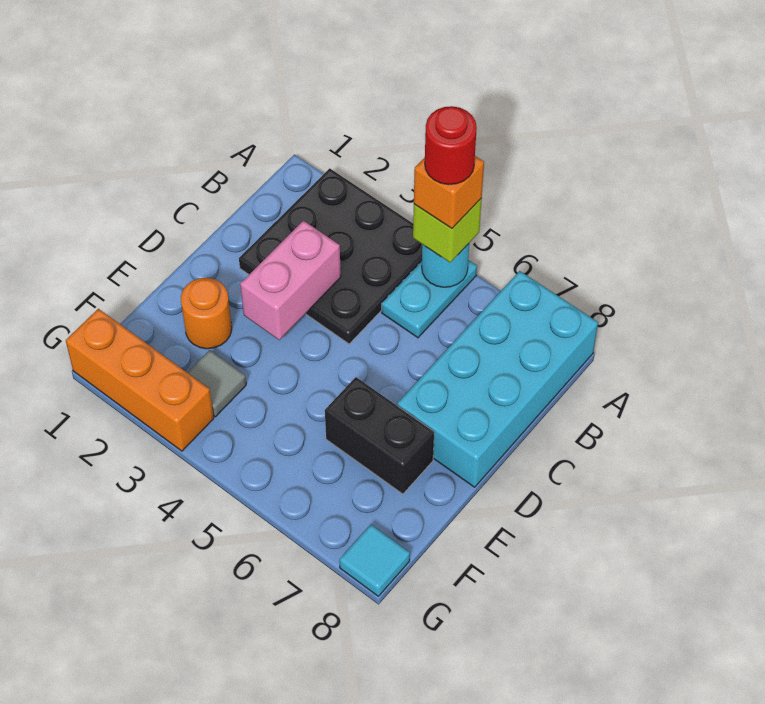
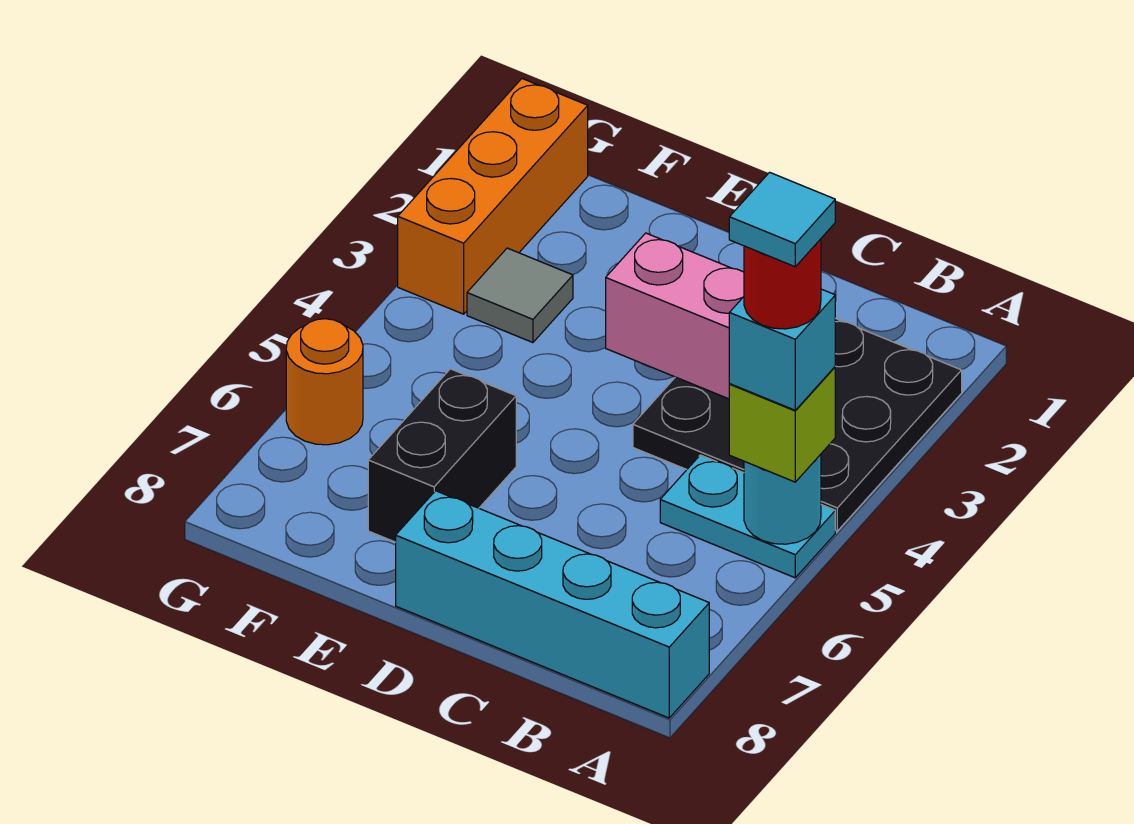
orange 1x1 brick [414,156,484,229] -> cyan 1x1 brick [729,289,835,410]
cyan 2x4 brick [397,271,598,487] -> cyan 1x4 brick [396,491,709,718]
orange 1x1 round brick [181,278,232,349] -> orange 1x1 round brick moved to [286,319,363,445]
cyan 1x1 tile [339,525,410,596] -> cyan 1x1 tile moved to [729,172,835,267]

